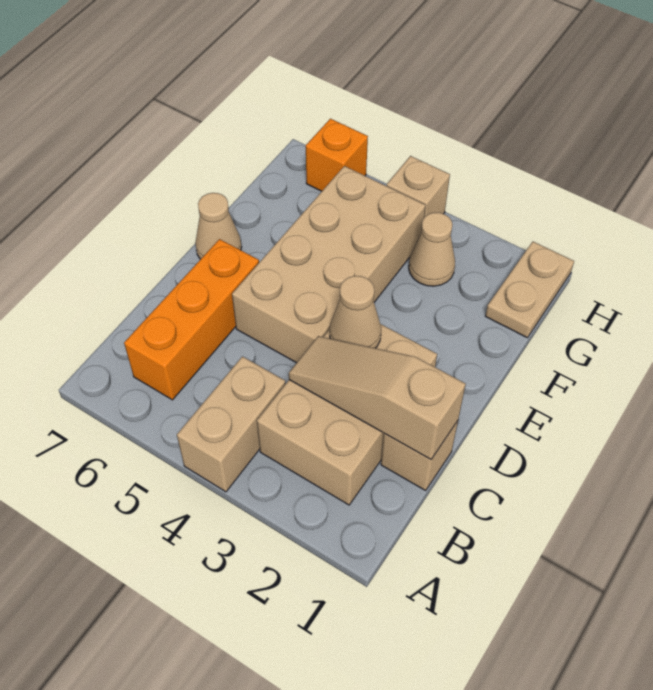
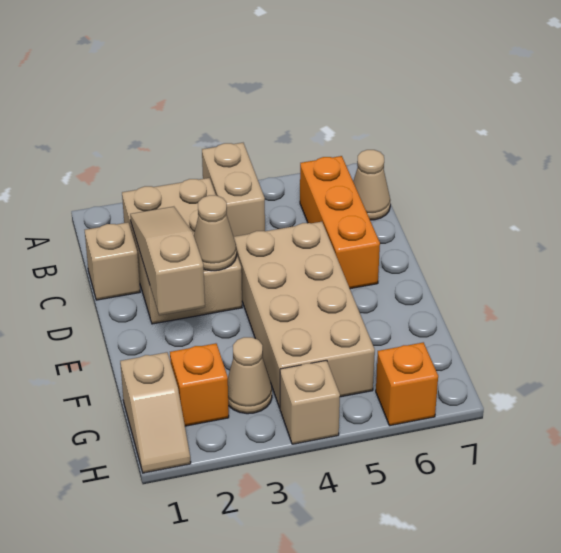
tan 1x3 slope [289,336,466,459] -> tan 1x3 slope turned to [130,207,205,315]
tan 1x1 cone [195,193,242,259] -> tan 1x1 cone moved to [353,150,390,220]
tan 1x2 plate [485,242,574,338] -> tan 1x2 slope [120,352,191,473]
none -> orange 1x1 brick [170,343,229,426]

